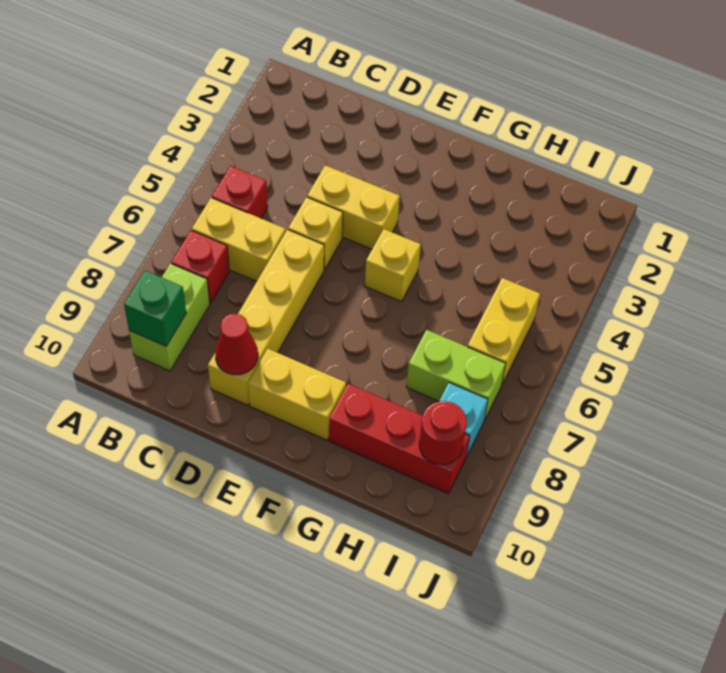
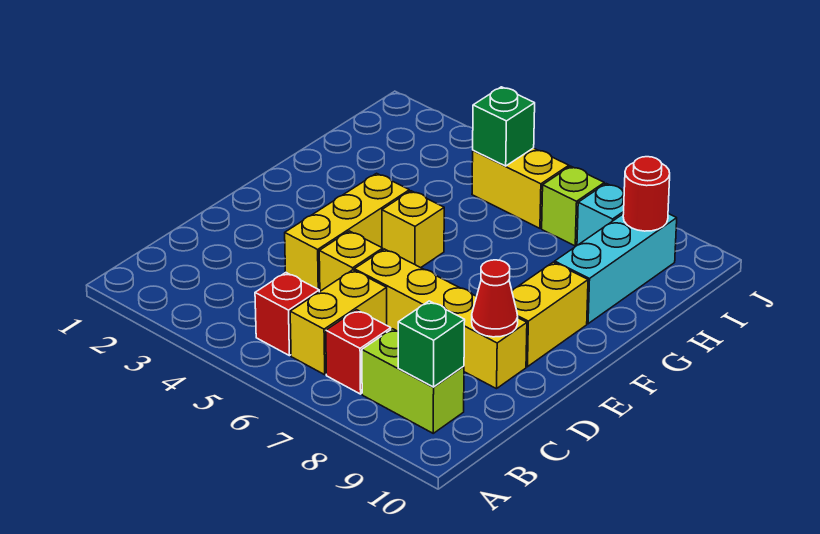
yellow 1x2 brick [307,165,400,249] -> yellow 1x3 brick [285,173,409,292]
red 1x3 brick [329,383,470,494] -> cyan 1x3 brick [555,214,677,324]
lime 1x2 brick [406,330,506,421] -> lime 1x1 brick [542,166,604,246]
none -> green 1x1 brick [473,87,535,166]

